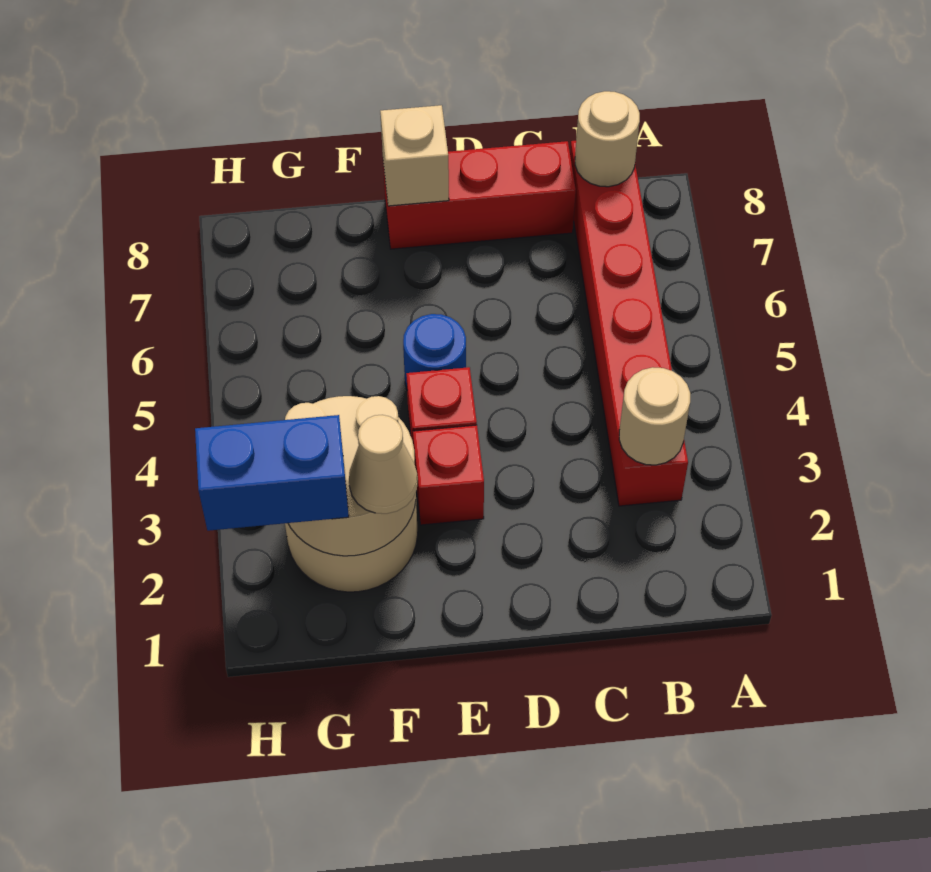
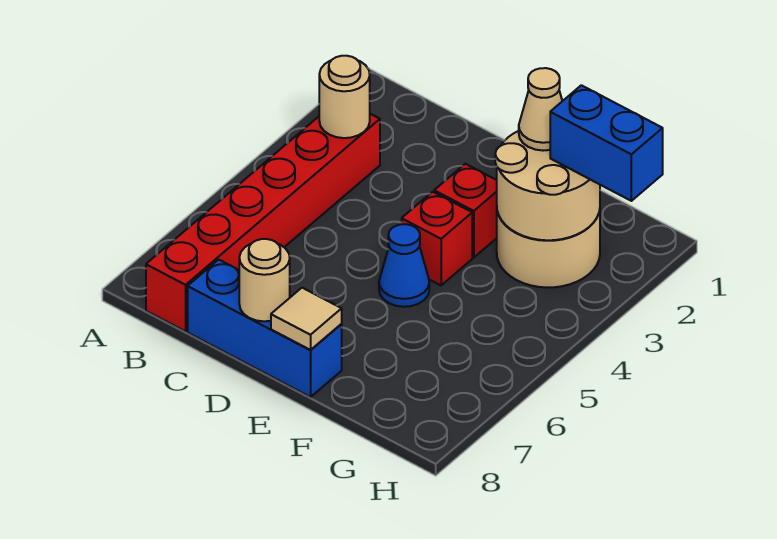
tan 1x1 round brick [575,91,640,187] -> tan 1x1 round brick moved to [239,239,290,321]
red 1x3 brick [383,141,576,249] -> blue 1x3 brick [188,260,342,397]
blue 1x1 round brick [403,314,466,389] -> blue 1x1 cone [379,224,429,307]
tan 1x1 brick [380,105,449,206] -> tan 1x1 tile [271,288,342,350]

